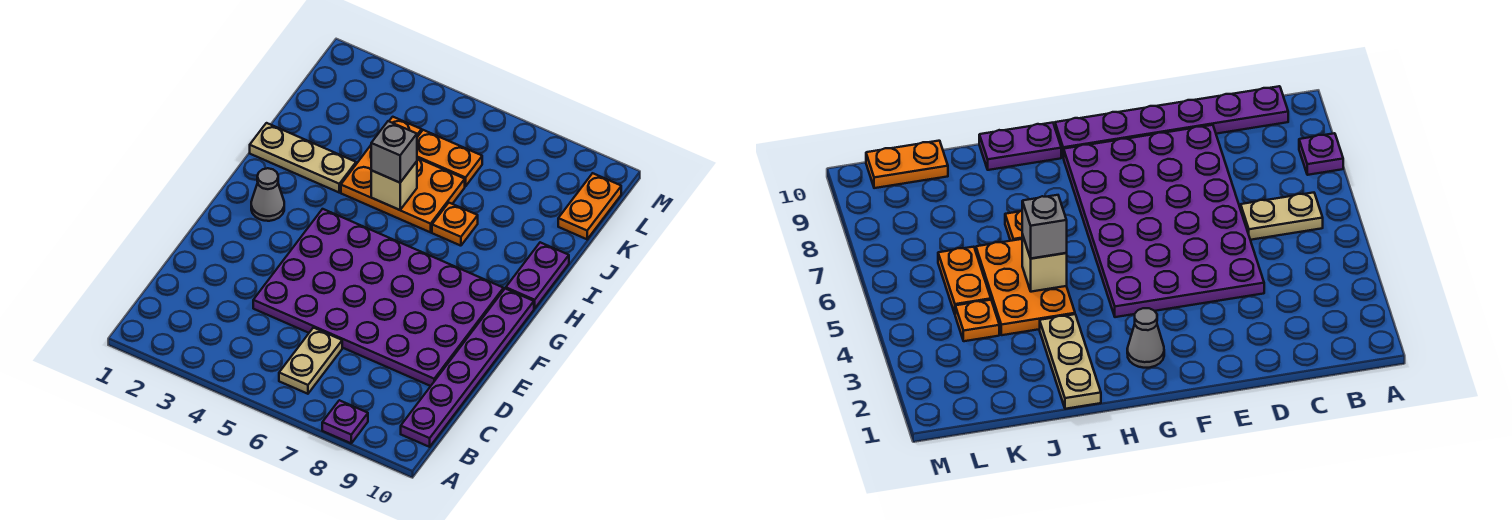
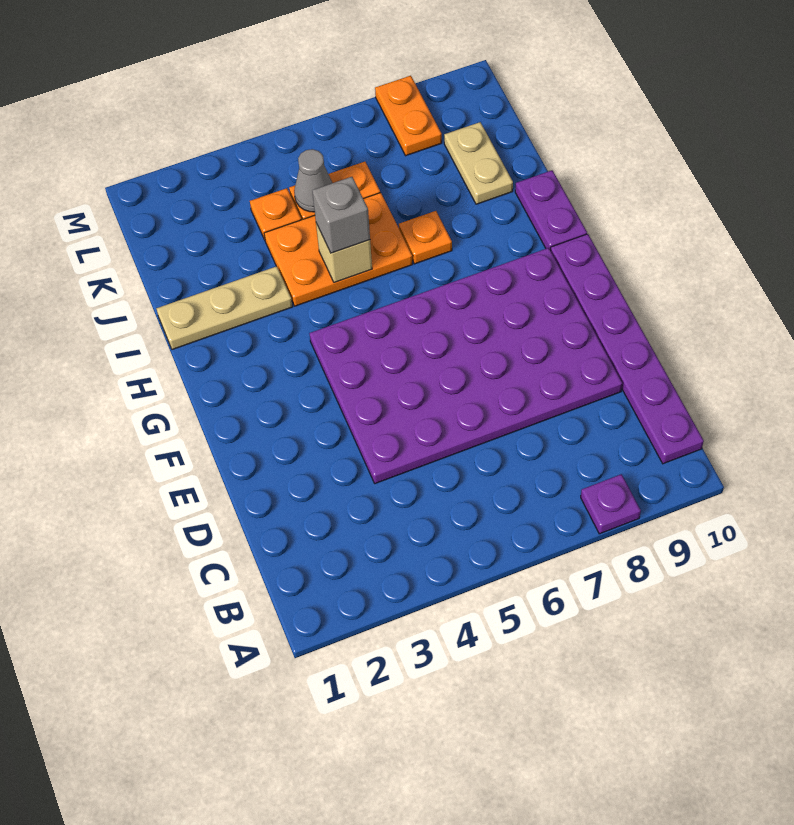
tan 1x2 plate [279,328,342,394] -> tan 1x2 plate moved to [444,122,513,204]
grey 1x1 cone [251,168,284,221] -> grey 1x1 cone moved to [294,149,332,212]
orange 1x2 plate [558,173,621,239] -> orange 1x2 plate moved to [375,76,442,156]

